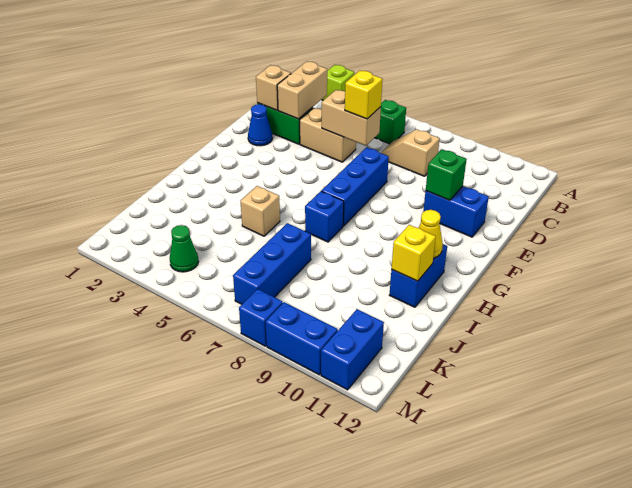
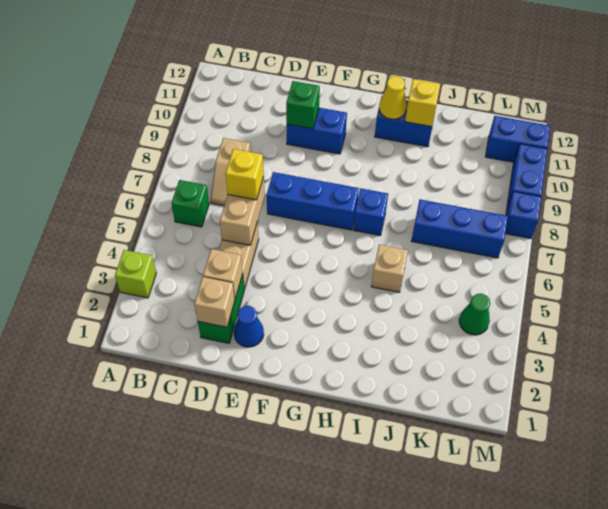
tan 1x2 brick [277,62,327,119] -> tan 1x1 brick [203,249,243,298]
blue 1x2 brick [423,186,489,237] -> blue 1x2 brick turned to [287,108,347,154]

